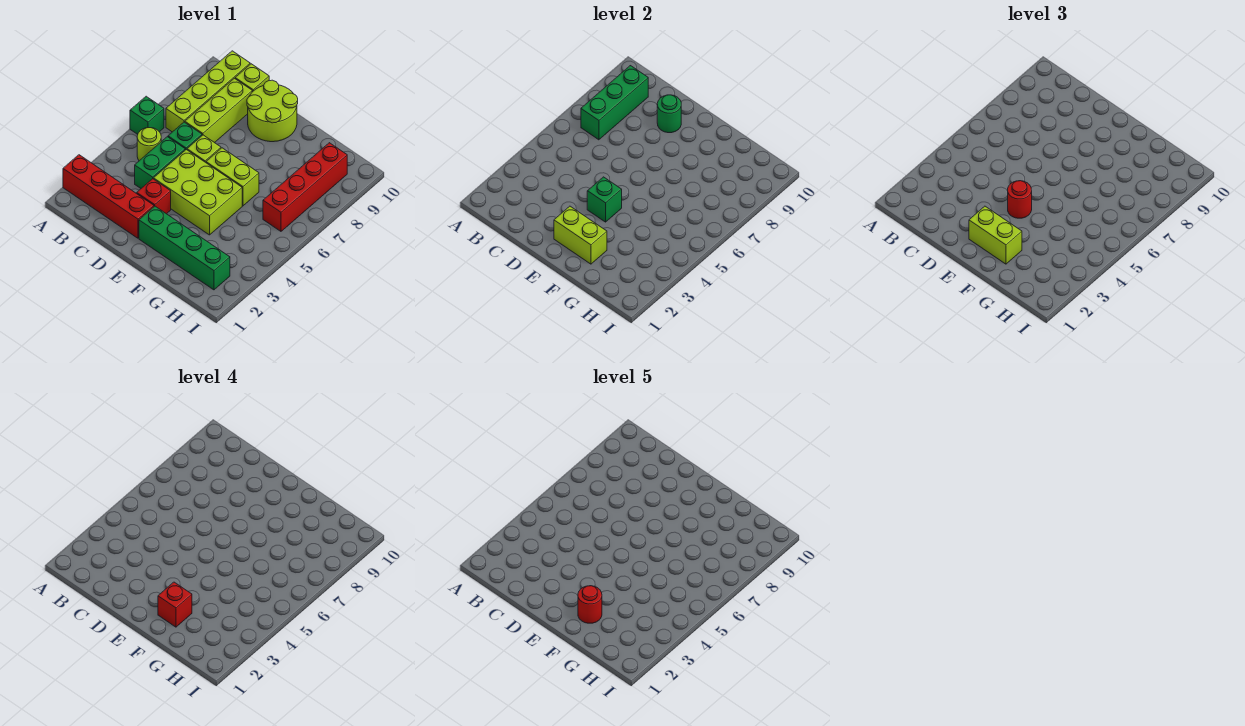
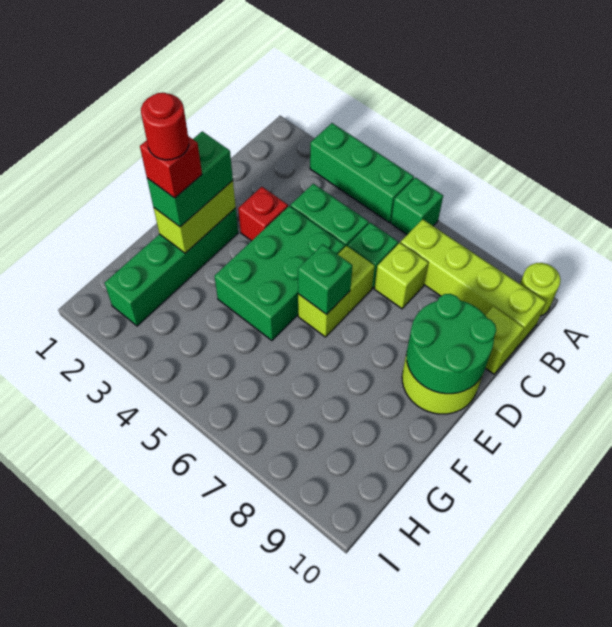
red 1x4 brick [63,155,154,238] -> none
lime 1x1 round brick [137,128,161,161] -> lime 1x1 round brick moved to [520,263,561,316]
green 1x3 brick [581,66,648,140] -> green 1x3 brick moved to [310,123,414,223]
lime 1x3 brick [185,78,252,143] -> lime 1x1 brick [374,243,428,309]
lime 2x3 brick [153,150,242,235] -> green 2x3 brick [214,206,345,341]
green 1x1 round brick [657,95,681,133] -> green 2x2 round brick [406,294,496,394]
lime 1x2 brick [969,206,1022,264] -> green 1x2 brick [147,131,233,227]
green 1x1 brick [587,177,622,222] -> green 1x1 brick moved to [298,244,352,315]
red 1x1 round brick [1008,181,1032,218] -> none
lime 1x2 brick [206,148,259,206] -> lime 1x1 brick [298,291,350,337]
red 1x4 brick [263,143,347,231] -> none

